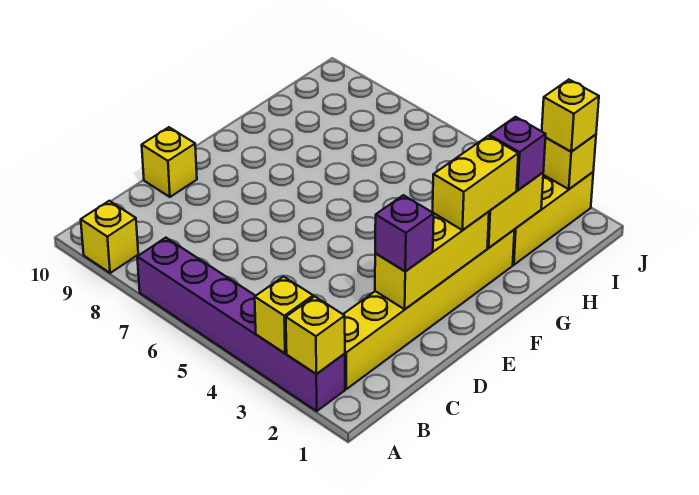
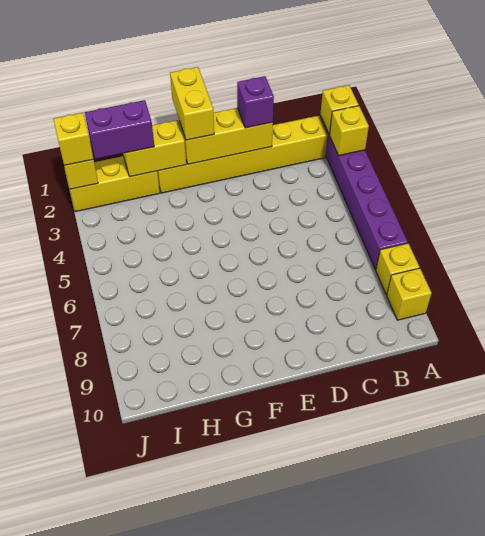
yellow 1x1 brick [142,127,197,197] -> yellow 1x1 brick moved to [376,243,419,295]
yellow 1x2 brick [433,136,518,230] -> yellow 1x2 brick turned to [170,67,214,140]
purple 1x1 brick [489,117,546,190] -> purple 1x2 brick [85,100,154,159]

